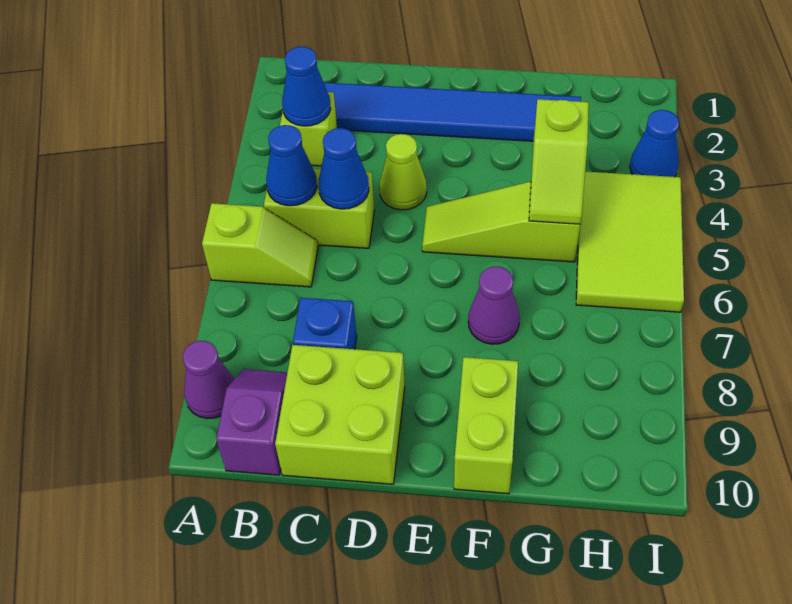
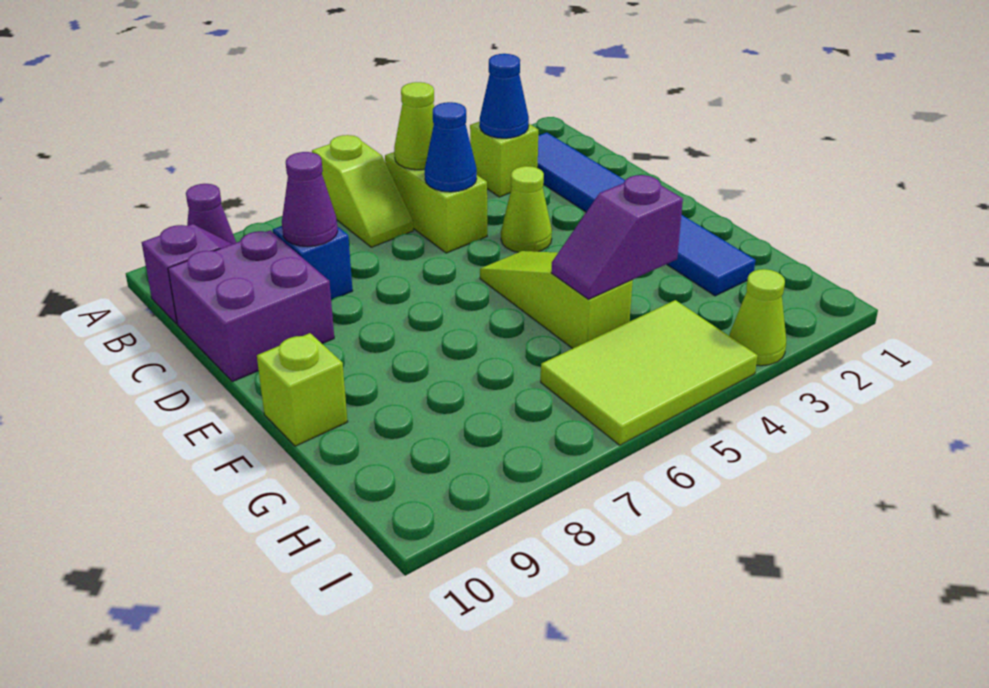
blue 1x1 cone [266,125,317,206] -> lime 1x1 cone [394,82,434,170]
lime 2x2 brick [275,345,405,484] -> purple 2x2 brick [168,230,334,382]
purple 1x1 cone [468,266,520,344] -> purple 1x1 cone moved to [282,152,338,247]
lime 1x2 brick [454,357,518,494] -> lime 1x1 brick [257,333,348,446]
lime 1x2 slope [529,99,589,224] -> purple 1x2 slope [551,175,683,299]
blue 1x1 cone [630,110,679,177] -> lime 1x1 cone [729,269,786,366]

